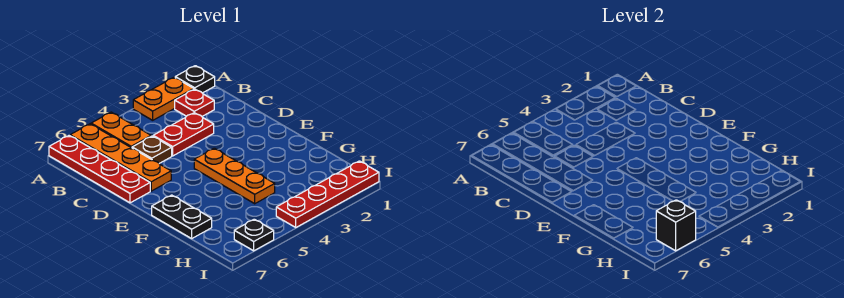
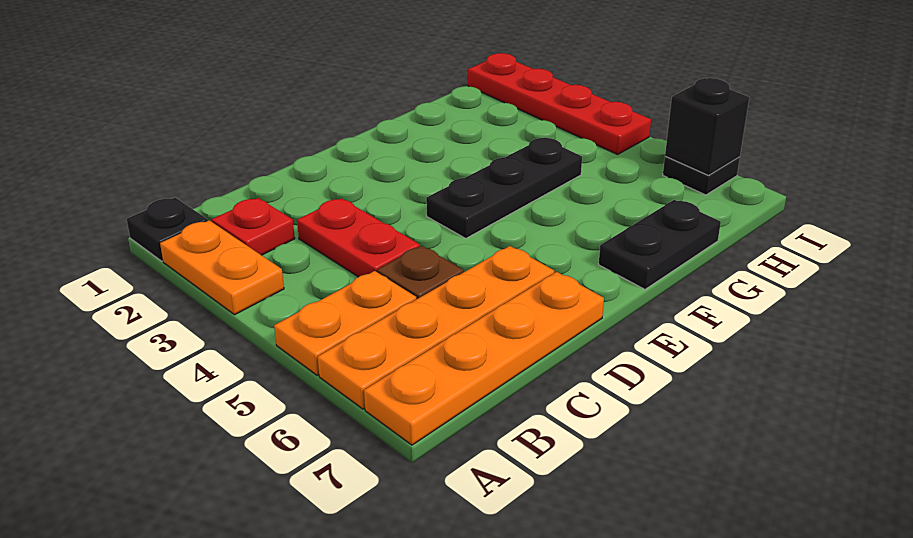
red 1x4 plate [49,136,150,203] -> orange 1x4 plate [364,272,604,445]
orange 1x3 plate [194,148,275,204] -> black 1x3 plate [426,138,582,238]

